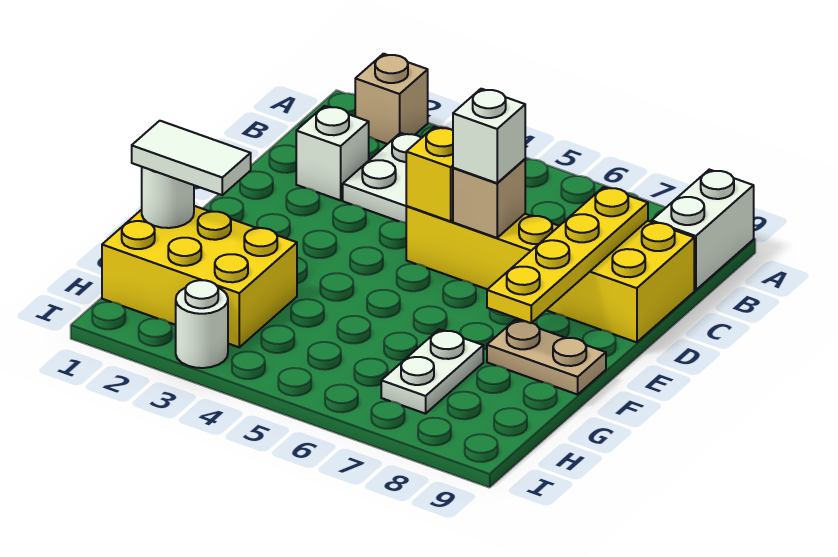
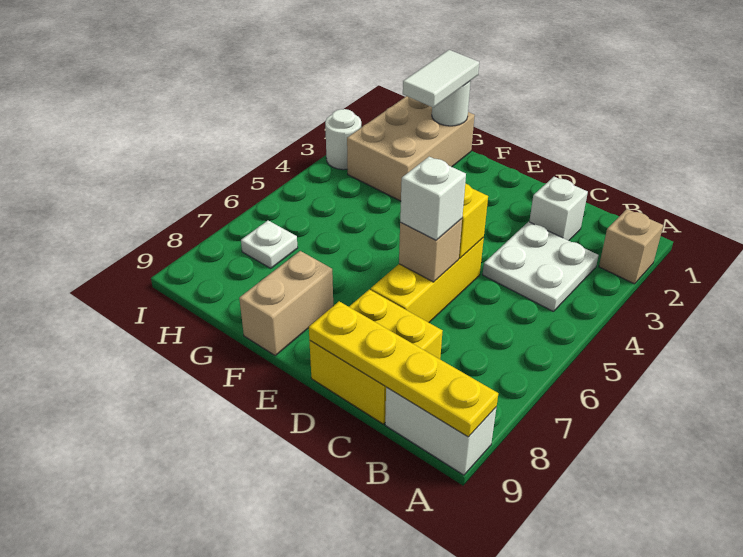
yellow 1x4 plate [487,187,648,323] -> yellow 1x4 plate moved to [309,301,498,437]
tan 1x2 plate [487,320,606,394] -> tan 1x2 brick [239,251,333,355]
yellow 2x3 brick [102,206,297,347] -> tan 2x3 brick [347,96,475,201]
white 1x2 plate [381,330,483,414] -> white 1x1 plate [241,221,298,268]

